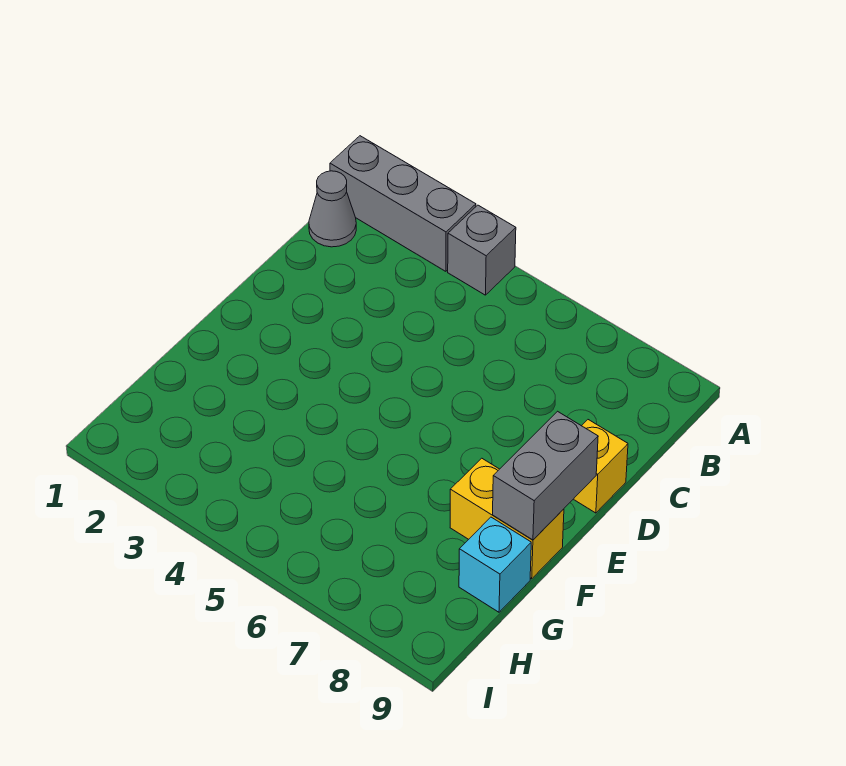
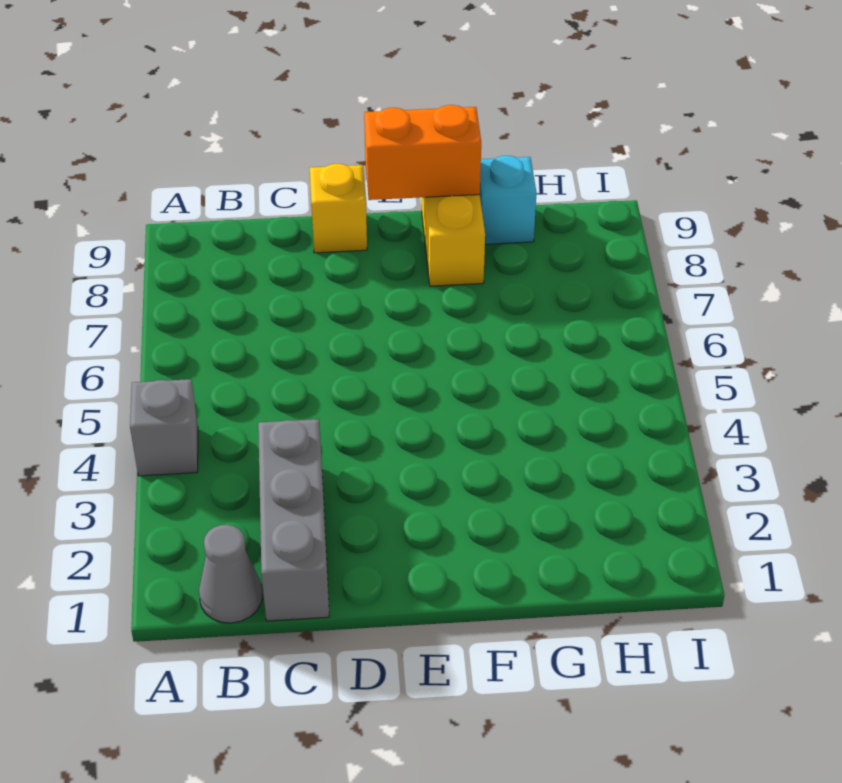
grey 1x3 brick [330,136,476,271] -> grey 1x3 brick moved to [258,419,329,621]
grey 1x2 brick [493,411,598,540] -> orange 1x2 brick [364,105,481,200]

